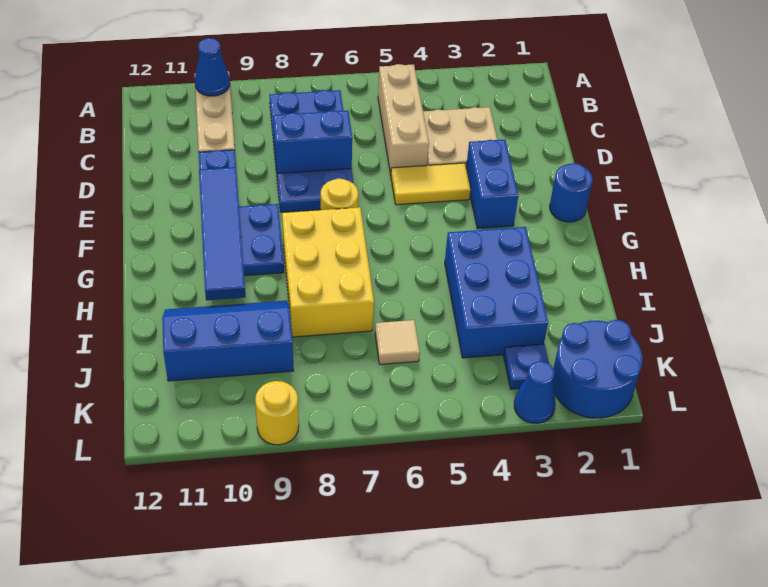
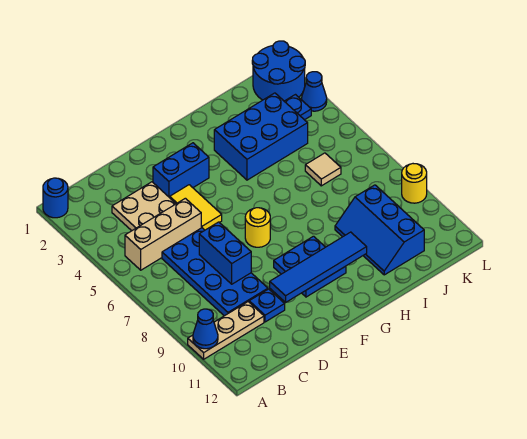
blue 2x4 plate [269,90,354,212] -> blue 2x4 plate turned to [162,228,268,316]
blue 1x1 round brick [550,163,593,222] -> blue 1x1 round brick moved to [43,178,68,218]
yellow 2x3 brick [282,207,374,337] -> none

